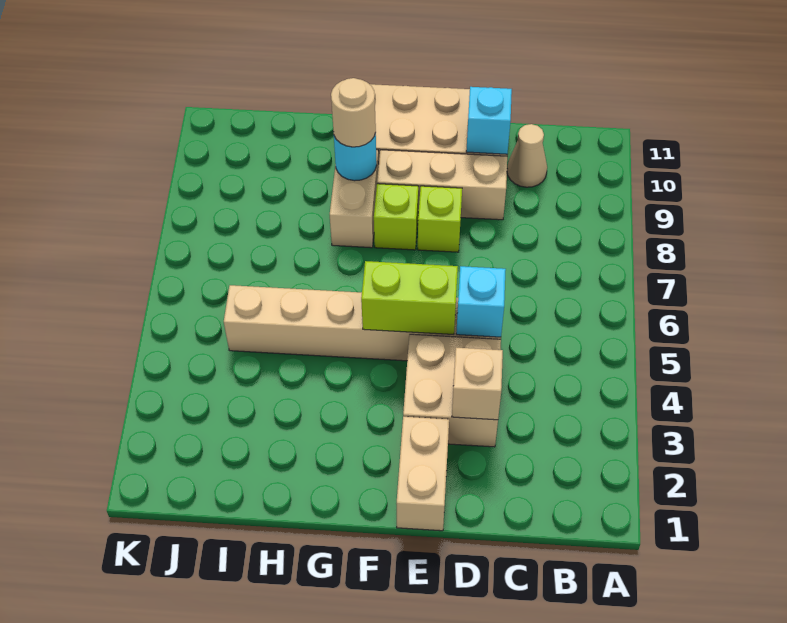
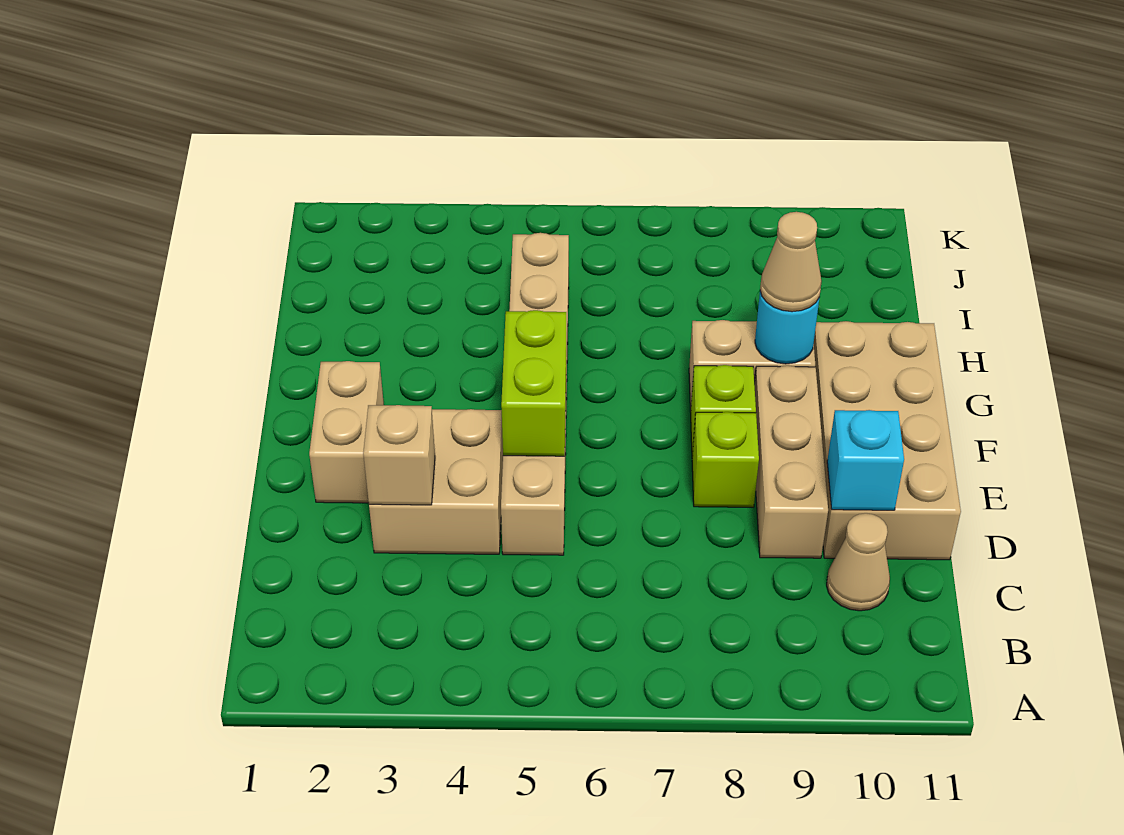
cyan 1x1 brick [456,266,506,337] -> none
tan 1x2 brick [396,417,449,531] -> tan 1x2 brick turned to [309,361,384,503]
tan 1x1 round brick [331,78,376,147] -> tan 1x1 cone [760,212,822,312]

